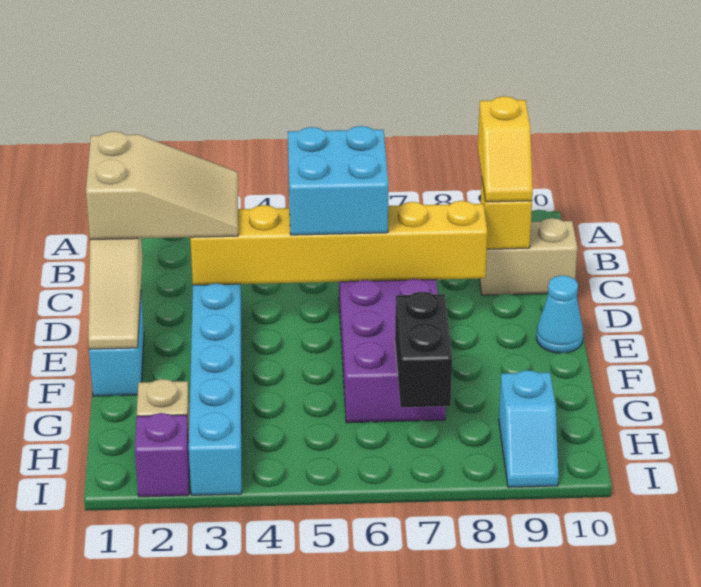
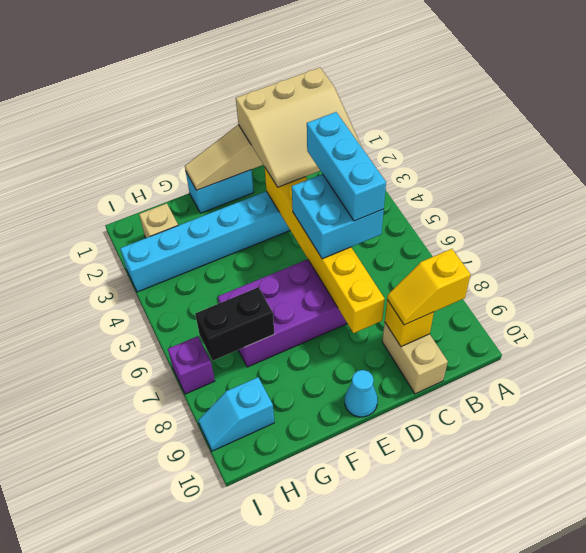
tan 2x3 slope [86,131,238,240] -> tan 3x3 slope [236,67,362,187]
none -> cyan 1x3 brick [307,112,386,221]
purple 1x1 brick [135,413,190,497] -> purple 1x1 brick moved to [168,336,215,394]

